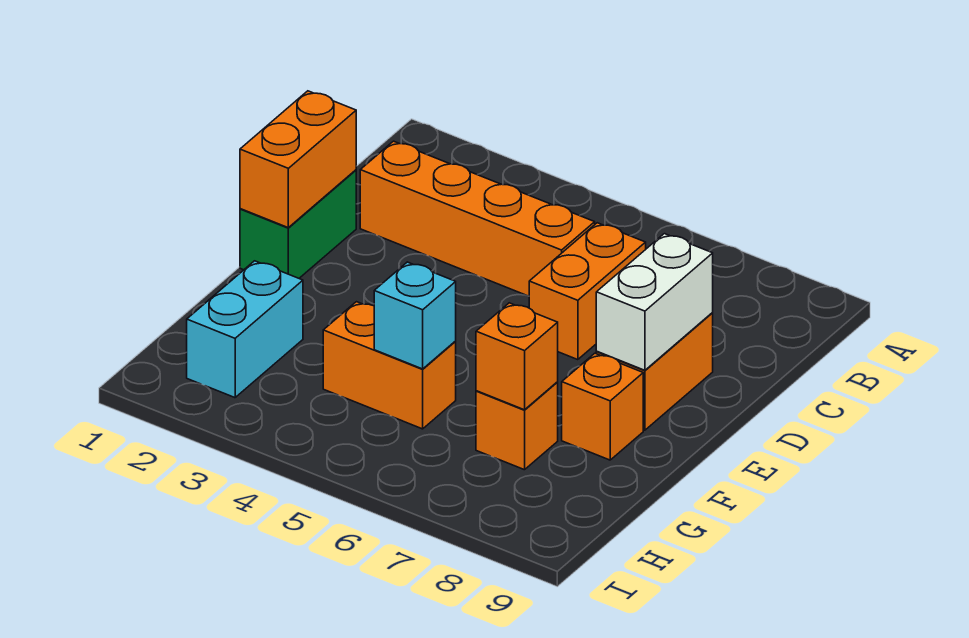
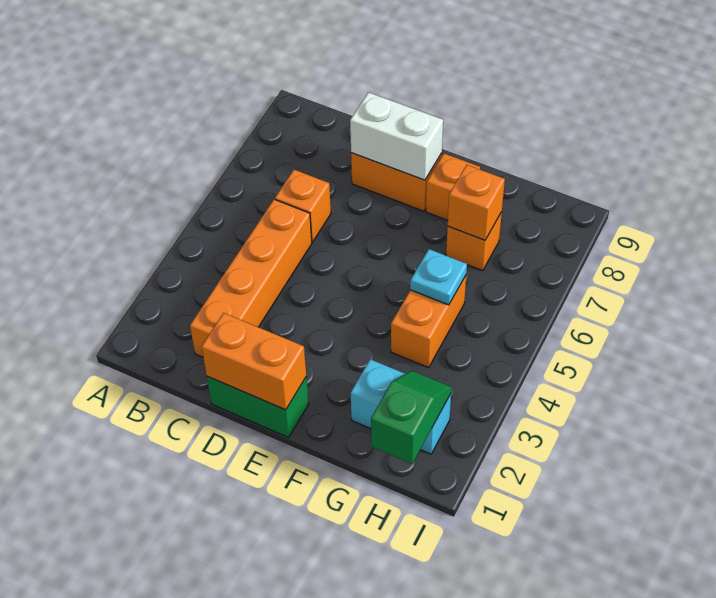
orange 1x2 brick [529,223,646,360] -> orange 1x1 brick [275,170,331,242]
cyan 1x1 brick [374,262,456,369] -> cyan 1x1 plate [410,249,467,305]
none -> green 1x2 slope [371,371,452,464]

